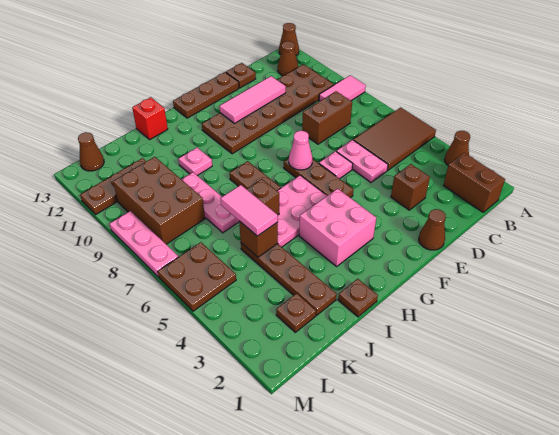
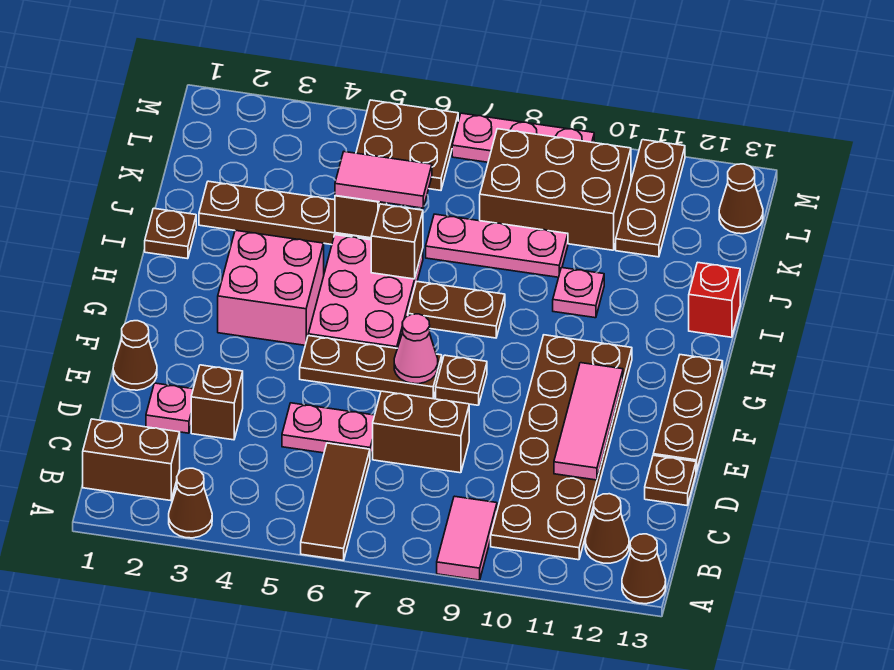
brown 2x3 tile [353,107,436,170] -> brown 1x3 tile [301,443,370,560]
brown 1x2 brick [302,91,352,144] -> brown 1x2 brick turned to [373,391,469,473]
pink 1x1 plate [319,151,353,179] -> pink 1x1 plate moved to [146,383,193,433]
brown 1x1 plate [276,293,316,332] -> brown 1x1 plate moved to [436,355,487,405]

